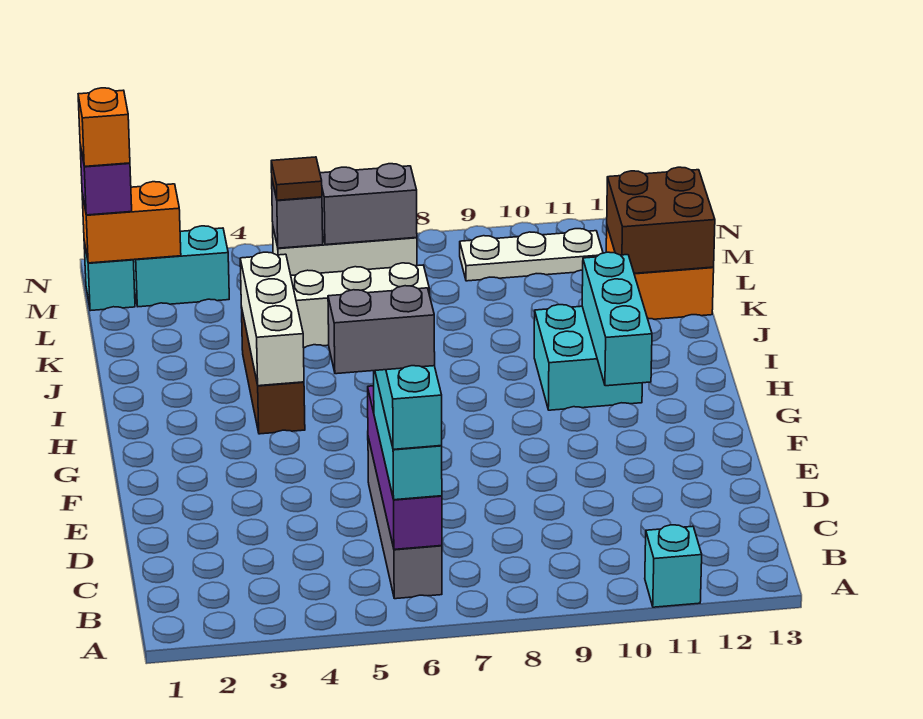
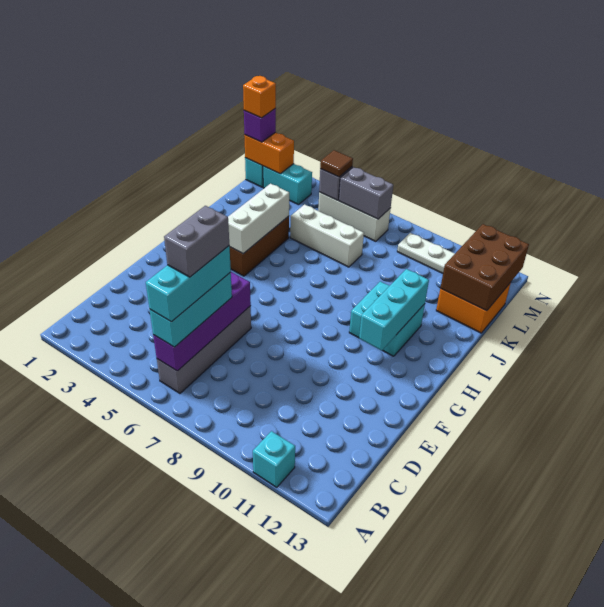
grey 1x2 brick [328,286,435,374] -> grey 1x2 brick turned to [164,206,229,277]
brown 2x2 brick [607,167,715,273] -> brown 2x3 brick [440,224,529,311]

